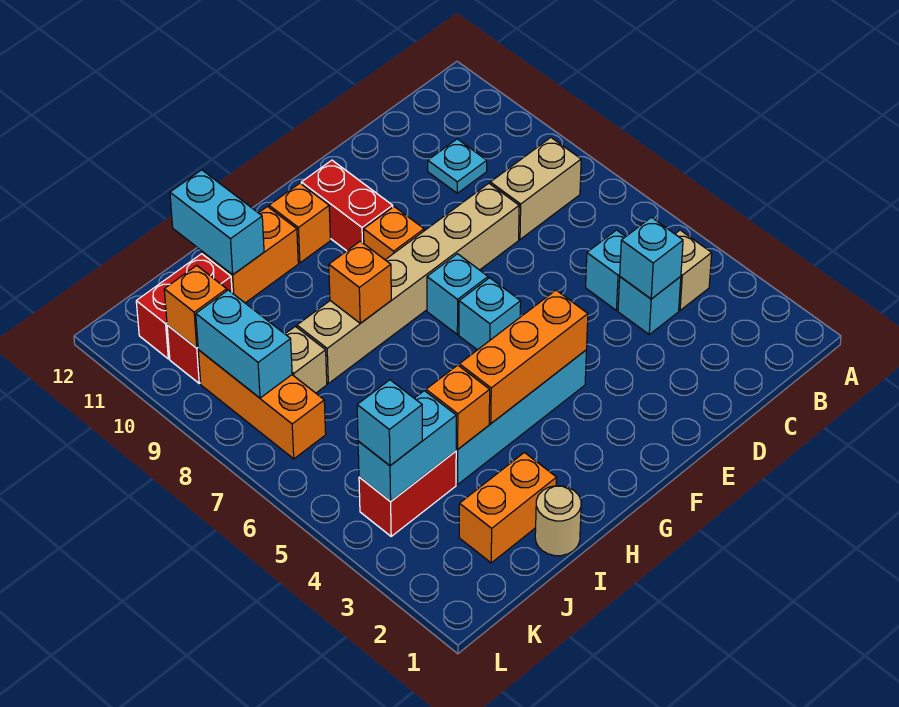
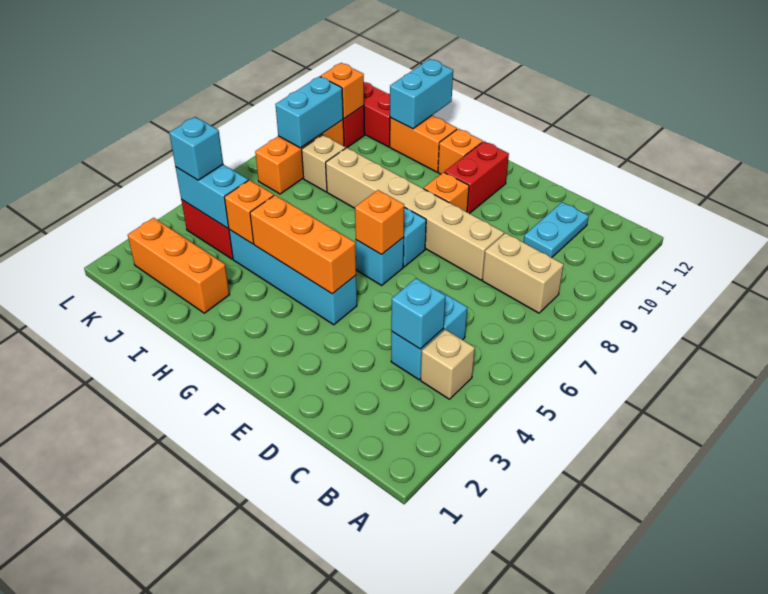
cyan 1x1 plate [428,139,487,193] -> cyan 1x2 plate [524,202,589,258]
orange 1x1 brick [329,241,391,323] -> orange 1x1 brick moved to [355,190,404,255]
tan 1x1 round brick [535,486,581,556] -> none
orange 1x2 brick [459,452,557,563] -> orange 1x3 brick [128,218,230,313]

